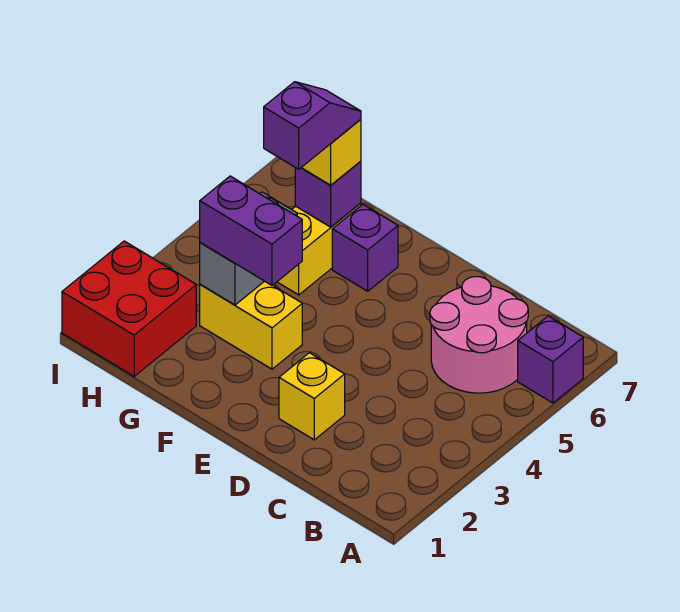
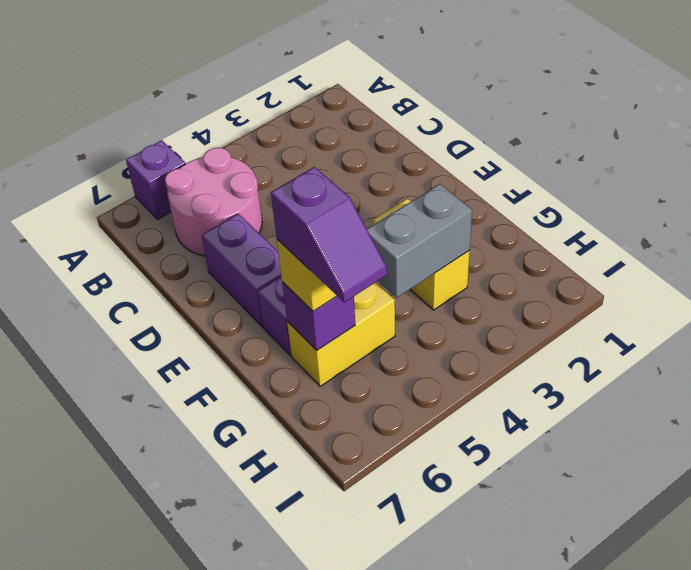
yellow 1x1 brick [279,353,345,440] -> none
purple 1x2 brick [200,176,302,285] -> purple 1x2 brick moved to [201,214,281,326]
purple 1x2 slope [264,82,361,169] -> purple 1x2 slope turned to [271,167,387,302]
red 2x2 brick [62,241,196,376] -> none

